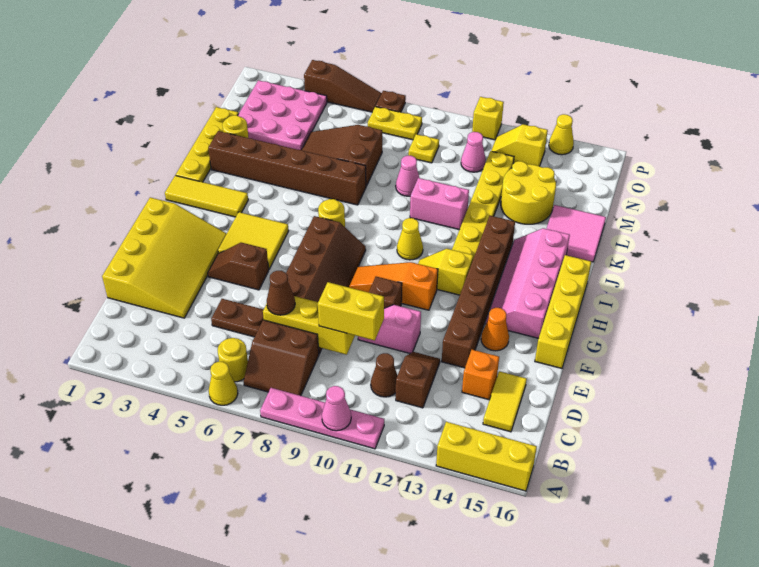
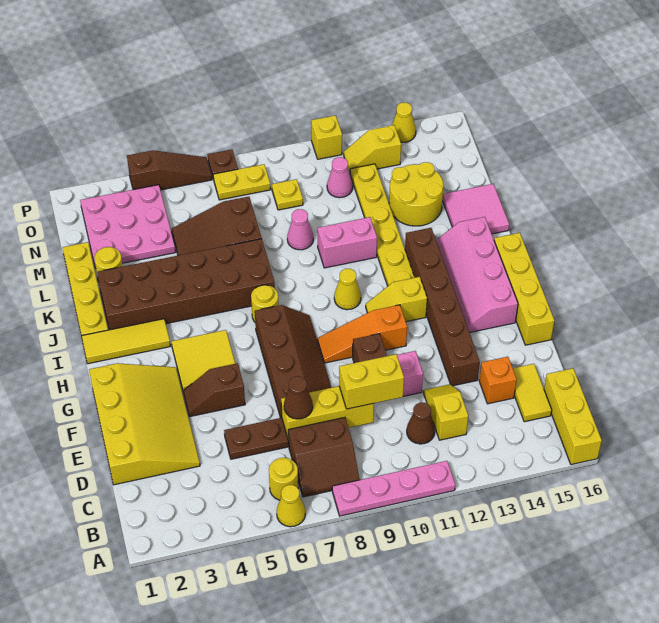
pink 1x1 cone [322,386,351,431] -> none
yellow 1x3 brick [436,422,537,491] -> yellow 1x3 brick turned to [544,368,602,465]
brown 1x2 slope [396,352,440,408] -> yellow 1x2 slope [424,384,468,440]
orange 1x1 cone [481,308,509,351] -> none
brown 1x6 brick [208,131,366,205] -> brown 2x6 brick [97,239,275,330]

